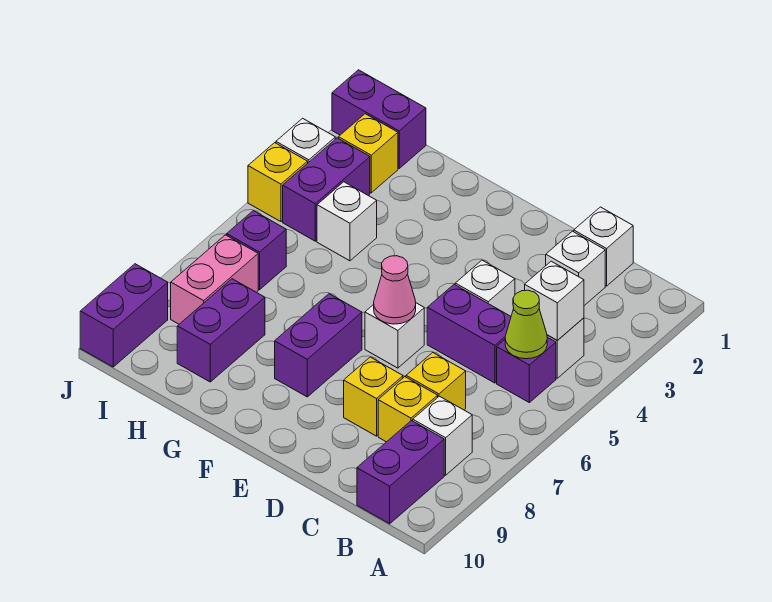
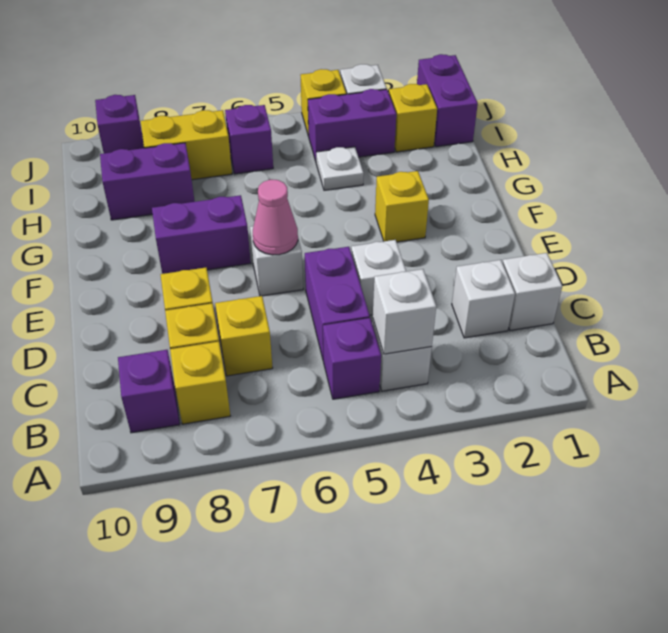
lime 1x1 cone [505,290,547,359] -> none
white 1x1 brick [413,396,472,475] -> yellow 1x1 brick [170,342,230,424]
purple 1x2 brick [357,421,444,524] -> purple 1x1 brick [118,350,180,433]
none -> yellow 1x1 brick [375,171,429,242]
white 1x1 brick [317,182,377,261] -> white 1x1 plate [316,147,364,190]
pink 1x2 brick [171,235,258,324] -> yellow 1x2 brick [141,110,232,180]
purple 1x2 brick [80,264,168,367] -> purple 1x1 brick [95,95,144,153]

